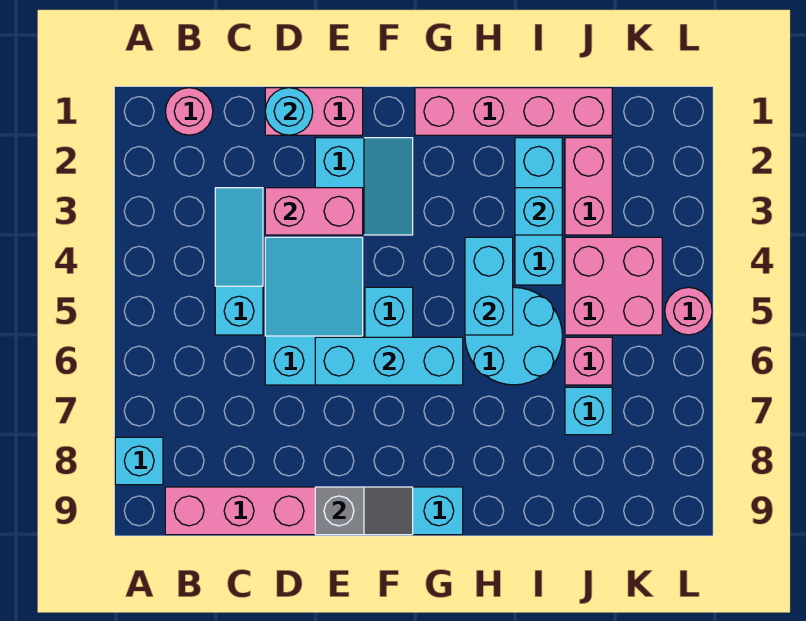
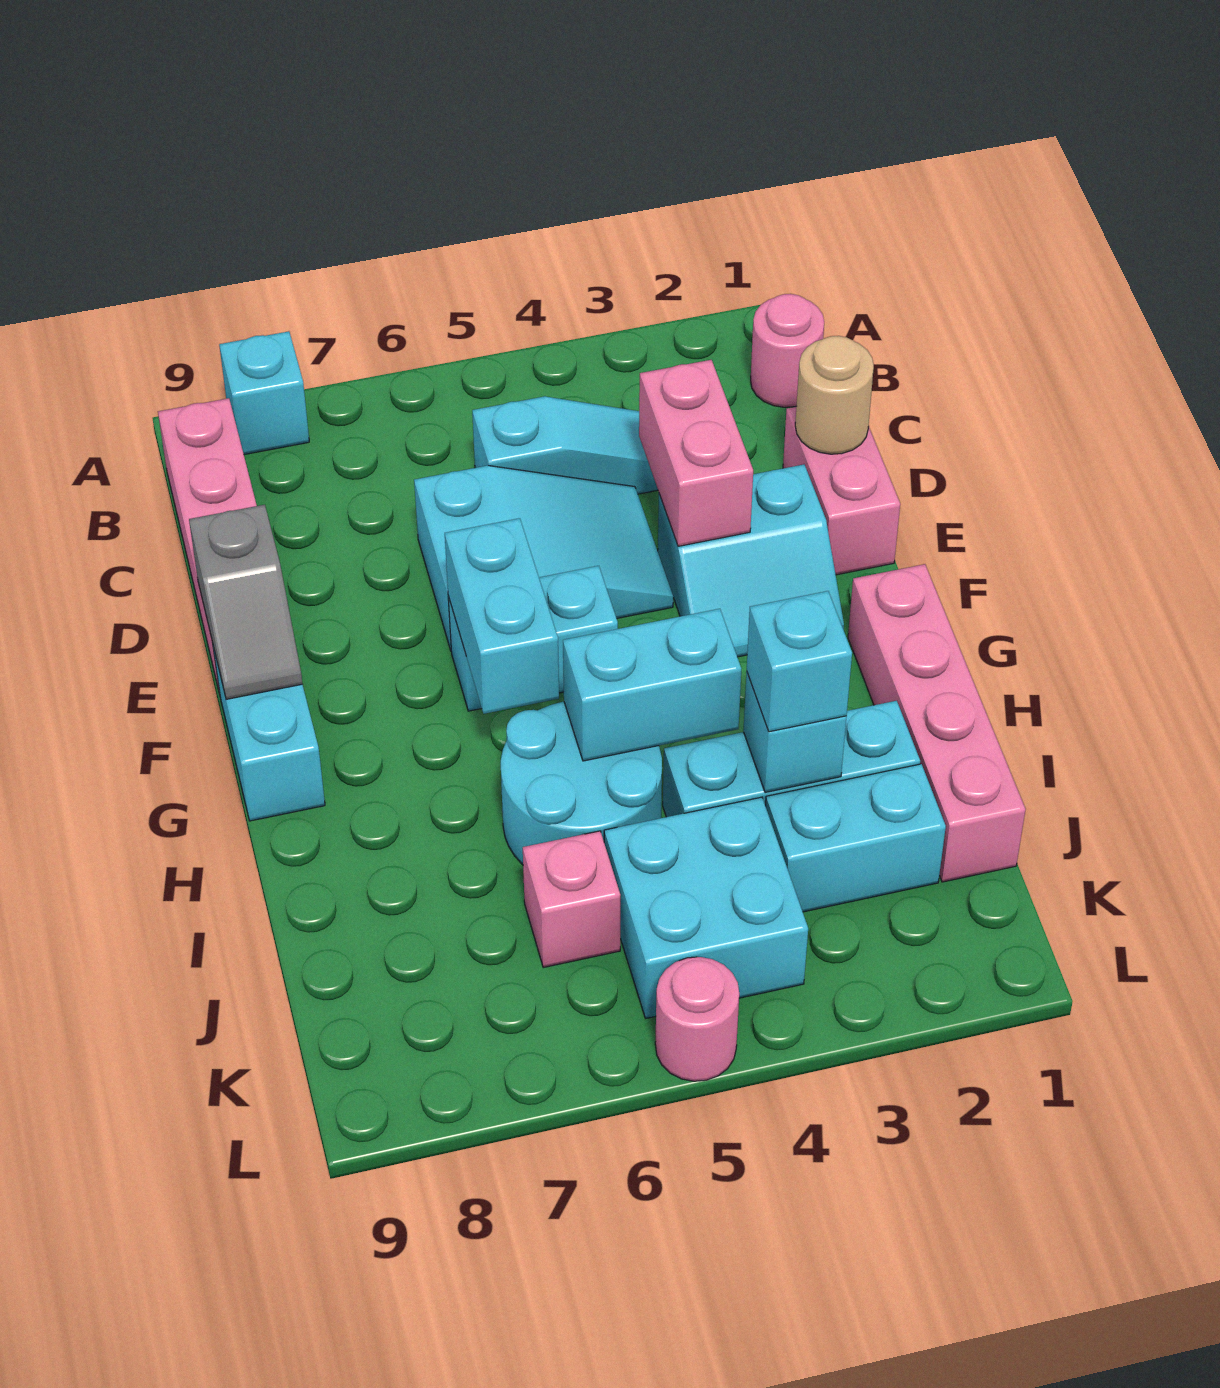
cyan 1x1 round brick [265,88,313,135] -> tan 1x1 round brick [795,336,874,454]
cyan 1x3 brick [315,337,463,385] -> cyan 1x2 brick [445,518,559,714]
pink 1x2 brick [565,138,612,235] -> cyan 1x2 brick [766,764,946,912]
pink 2x2 brick [565,237,662,335] -> cyan 2x2 brick [604,797,808,1018]
cyan 1x1 brick [565,387,612,435] -> cyan 1x1 brick moved to [747,591,852,732]

